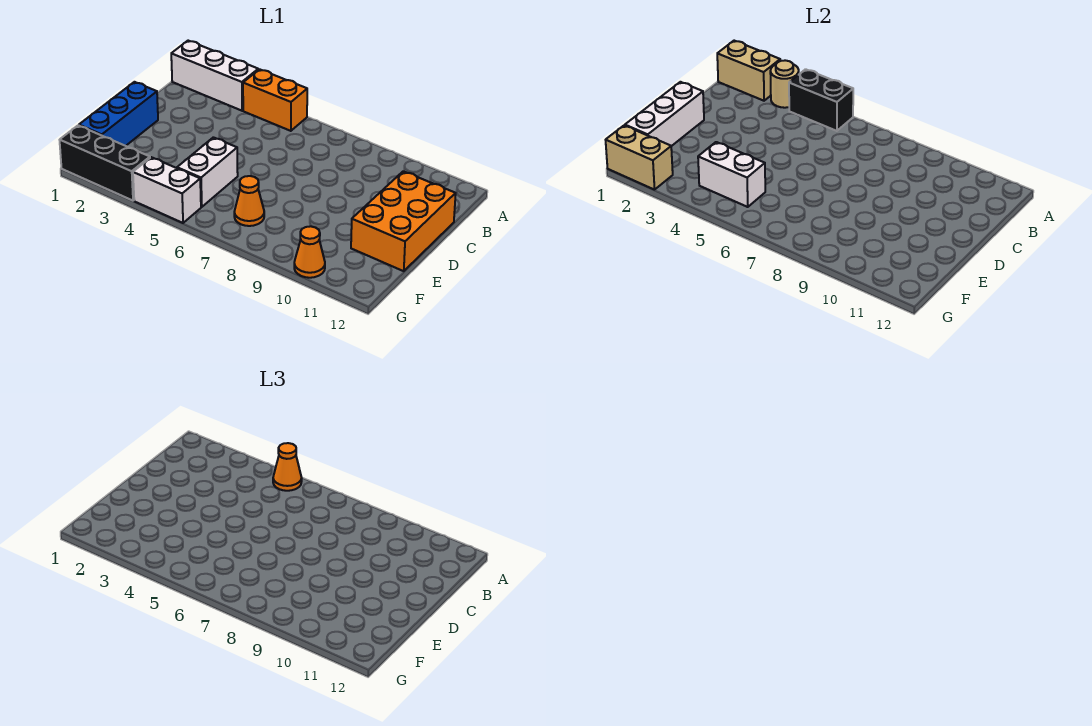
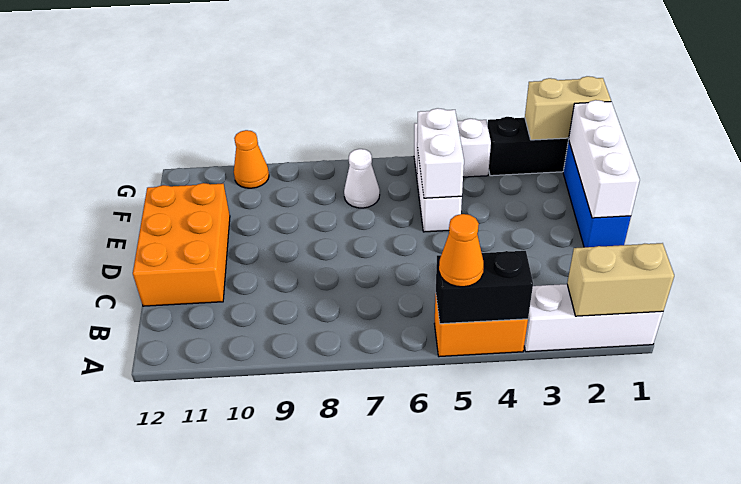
tan 1x1 round brick [770,60,799,108] -> none
white 1x2 brick [698,142,765,207] -> white 1x2 brick turned to [417,108,464,198]
orange 1x1 cone [234,176,264,226] -> white 1x1 cone [344,149,380,208]

